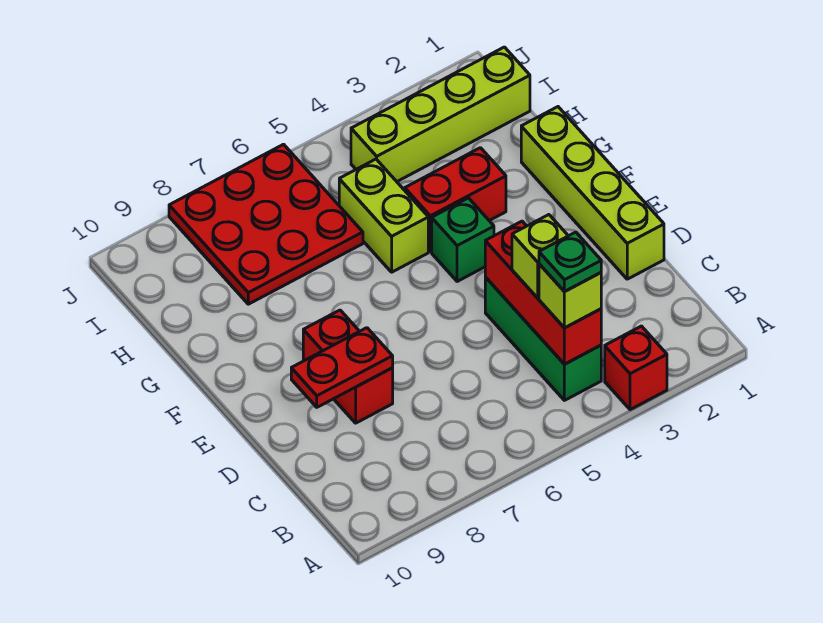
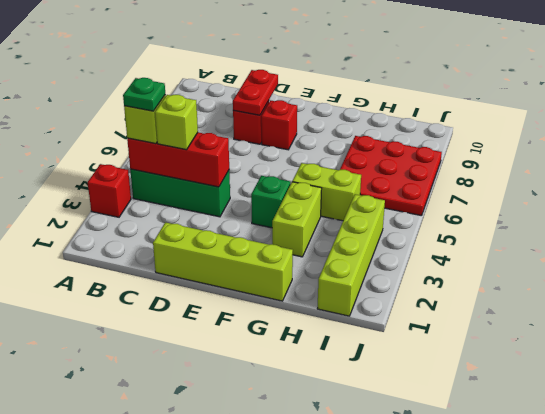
red 1x2 brick [405,148,506,252] -> lime 1x2 brick [272,182,322,257]

